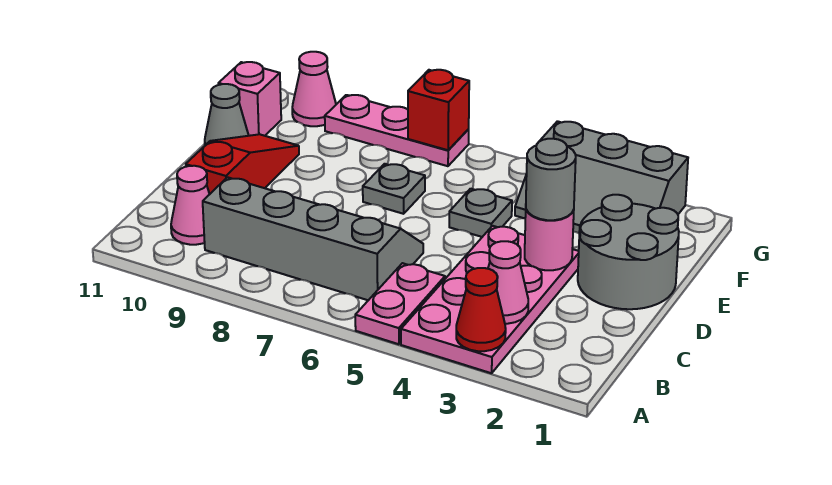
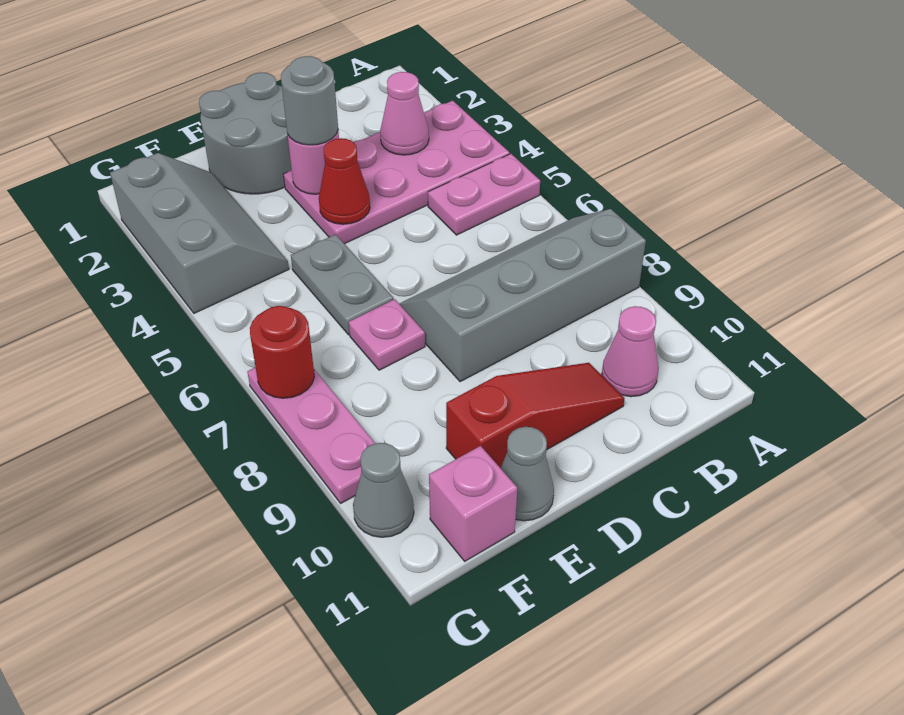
red 1x1 cone [456,268,506,351] -> red 1x1 cone moved to [319,138,370,224]
grey 2x4 slope [203,177,423,300] -> grey 2x4 slope turned to [399,209,646,382]
red 1x3 slope [186,134,299,194] -> red 1x3 slope turned to [446,363,625,468]
grey 1x1 plate [449,189,512,237] -> grey 1x2 plate [291,234,393,335]
grey 1x1 plate [363,164,425,214] -> pink 1x1 plate [349,299,425,370]
red 1x1 brick [408,70,469,150] -> red 1x1 round brick [250,306,314,398]
pink 1x1 cone [292,52,336,126] -> grey 1x1 cone [353,443,414,537]

